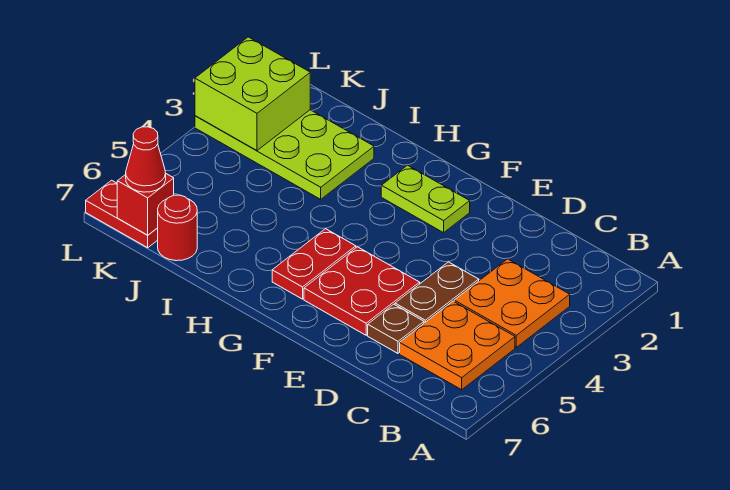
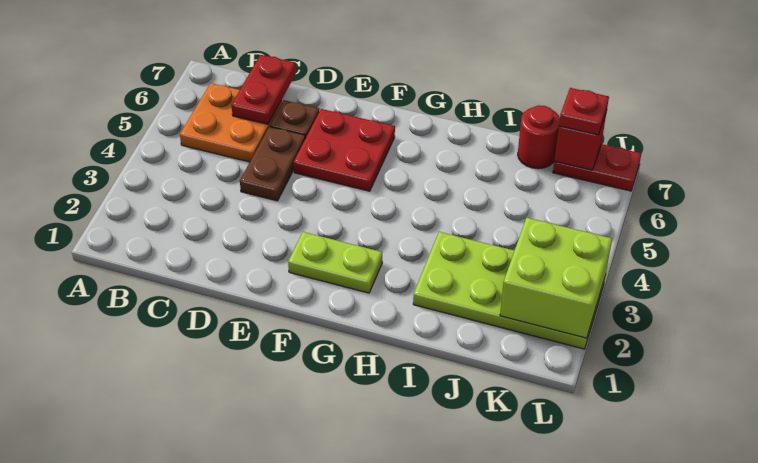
orange 2x2 plate [454,259,570,347] -> none
red 1x2 plate [272,229,356,299] -> red 1x2 plate moved to [232,55,296,124]
red 1x1 cone [126,127,166,192] -> red 1x1 plate [559,88,609,135]

